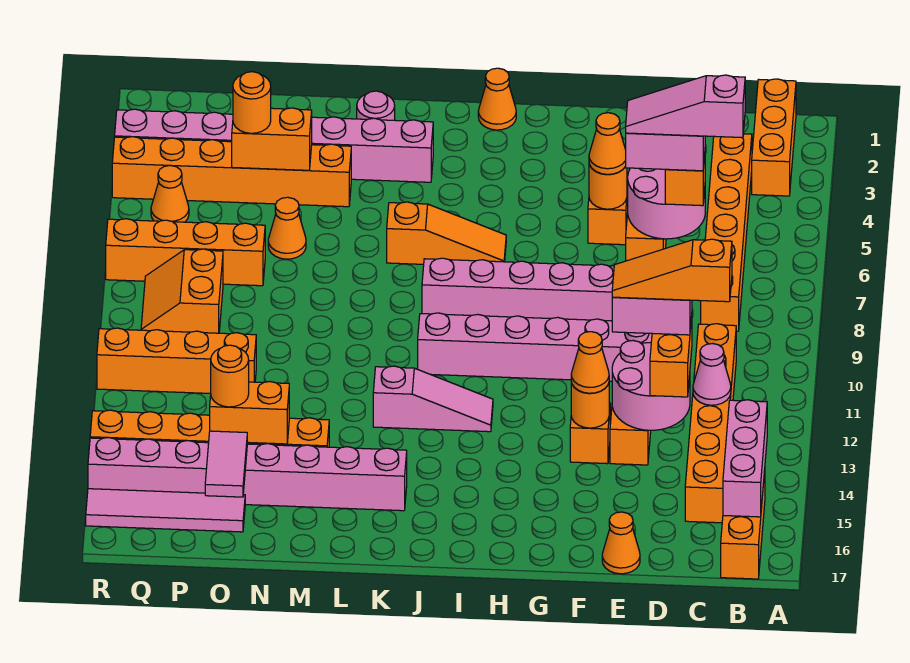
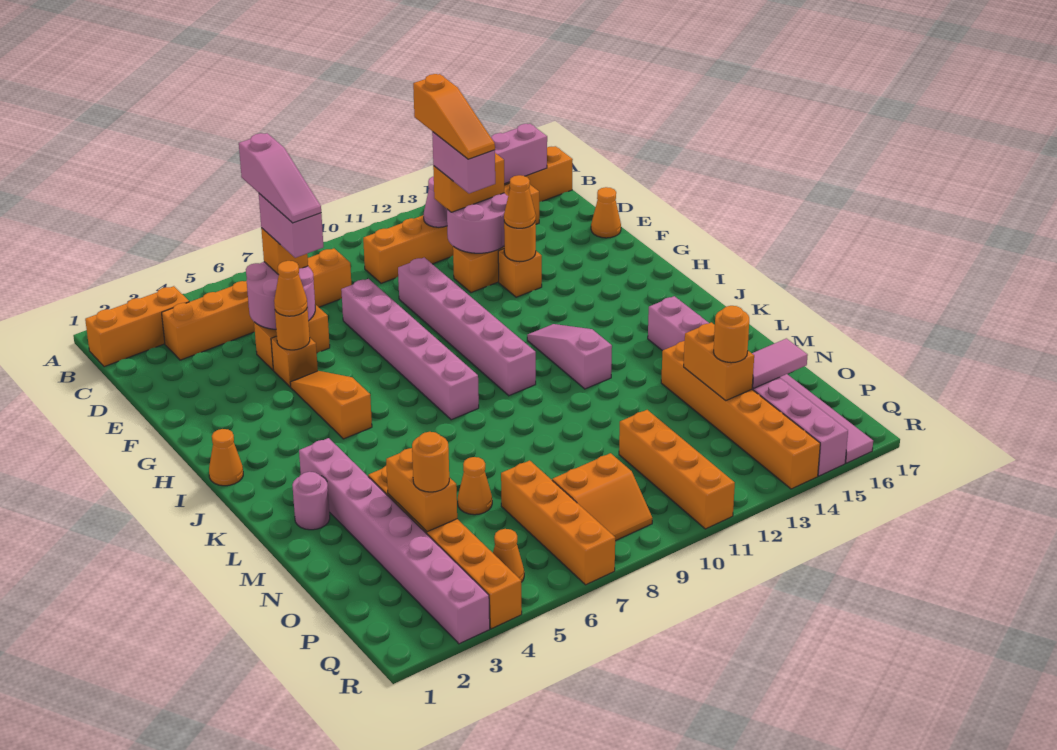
orange 1x3 slope [387,202,506,264] -> orange 1x3 slope moved to [290,371,372,439]

